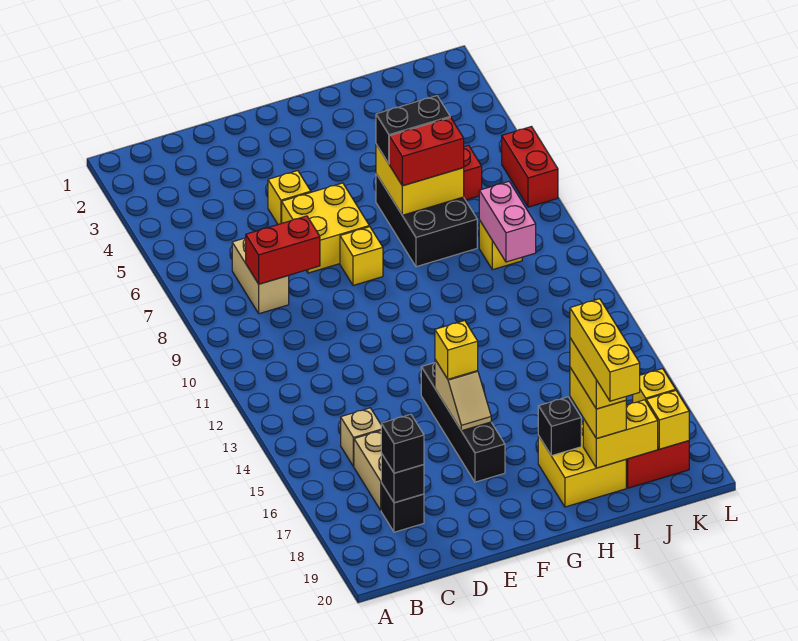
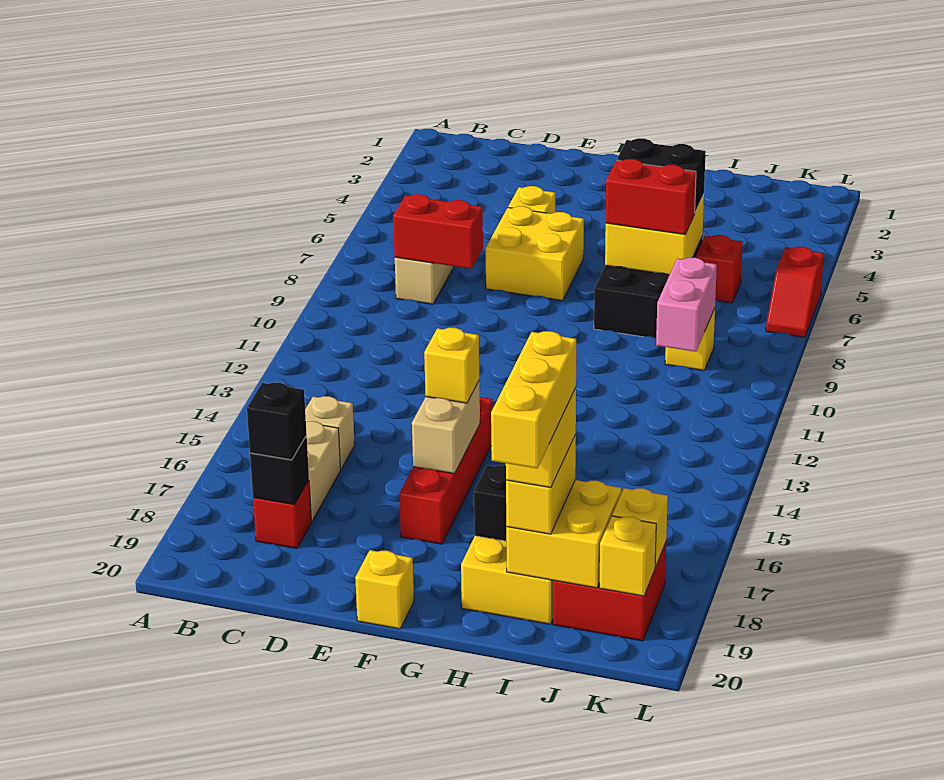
black 1x1 brick [381,483,424,532] -> red 1x1 brick [253,481,311,549]
yellow 1x1 brick [340,227,383,285] -> yellow 1x1 brick moved to [355,550,414,629]
black 1x4 brick [421,363,505,482] -> red 1x4 brick [399,397,493,544]
tan 1x2 slope [435,360,491,431] -> tan 1x2 brick [412,381,480,474]
yellow 1x2 brick [583,400,658,468] -> yellow 2x2 brick [506,480,621,588]
red 1x2 brick [502,127,558,207] -> red 1x2 slope [766,247,824,337]

